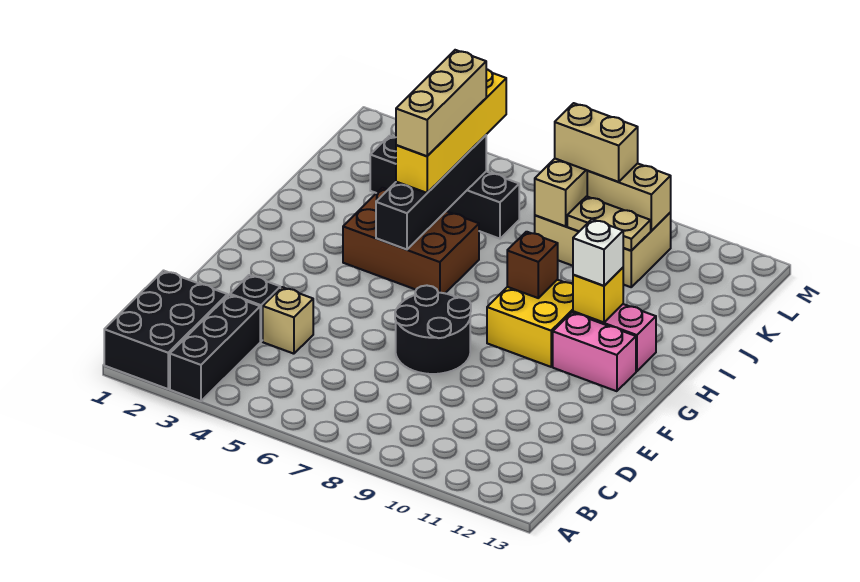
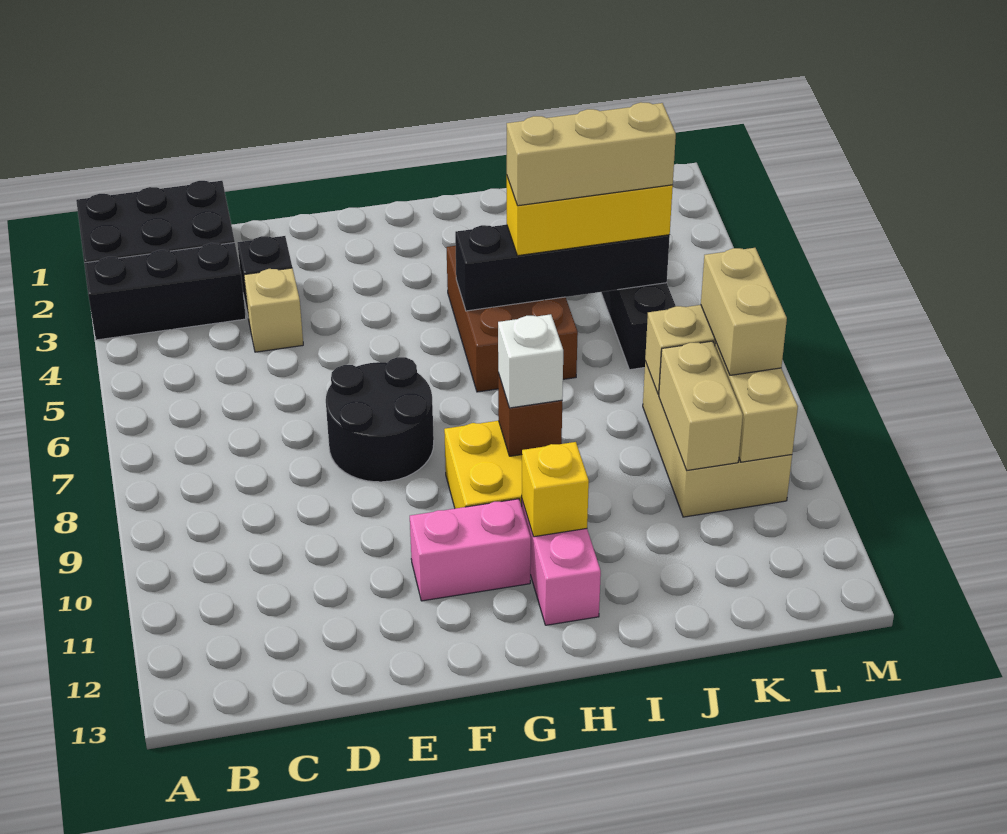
pink 1x2 brick [553,313,636,391] -> pink 1x2 brick turned to [410,499,531,601]
white 1x1 brick [573,219,623,286] -> white 1x1 brick moved to [498,314,563,408]
yellow 1x4 brick [396,69,506,193] -> yellow 1x3 brick [507,177,673,256]
tan 1x2 plate [567,196,651,251] -> tan 1x2 brick [659,341,743,470]

